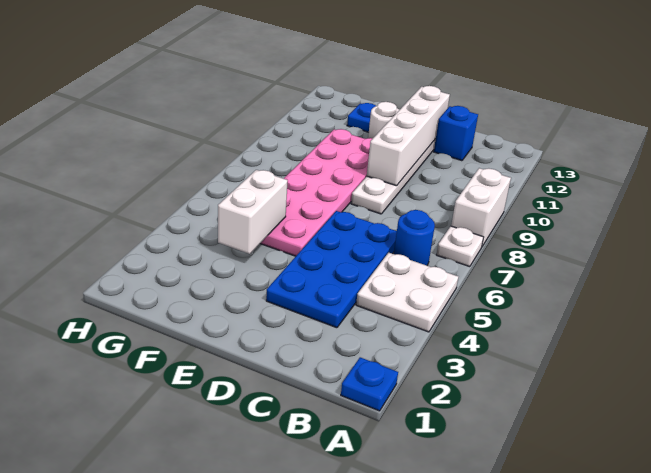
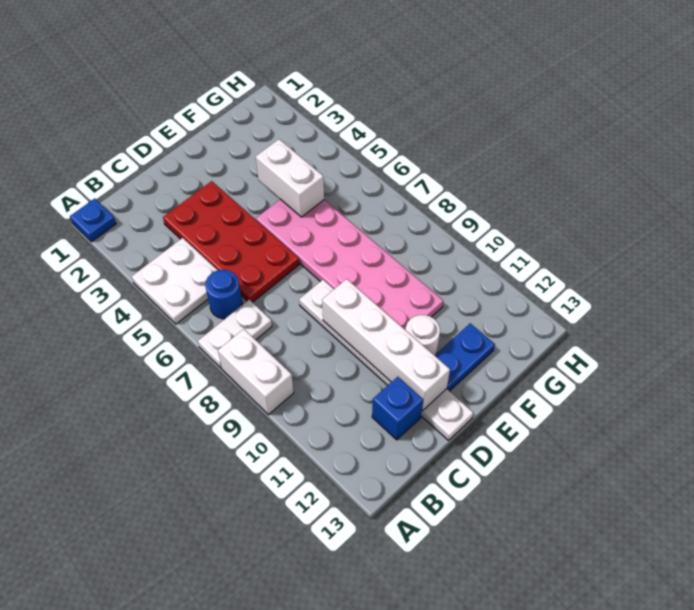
white 1x1 plate [437,226,484,267] -> white 1x2 plate [198,300,272,368]
blue 2x4 plate [266,211,397,328] -> red 2x4 plate [163,181,299,302]

